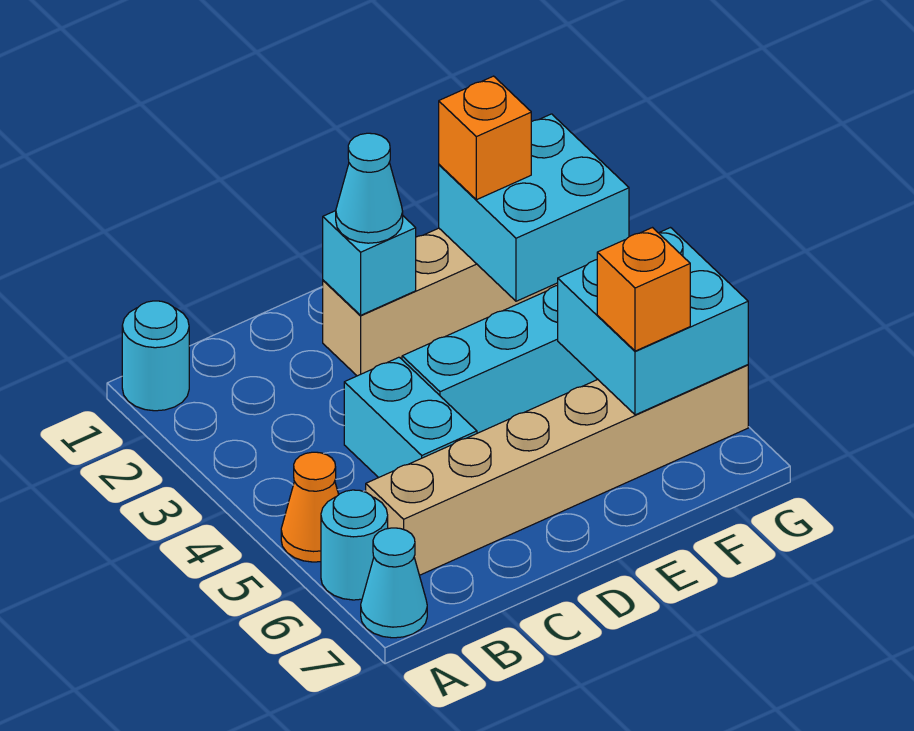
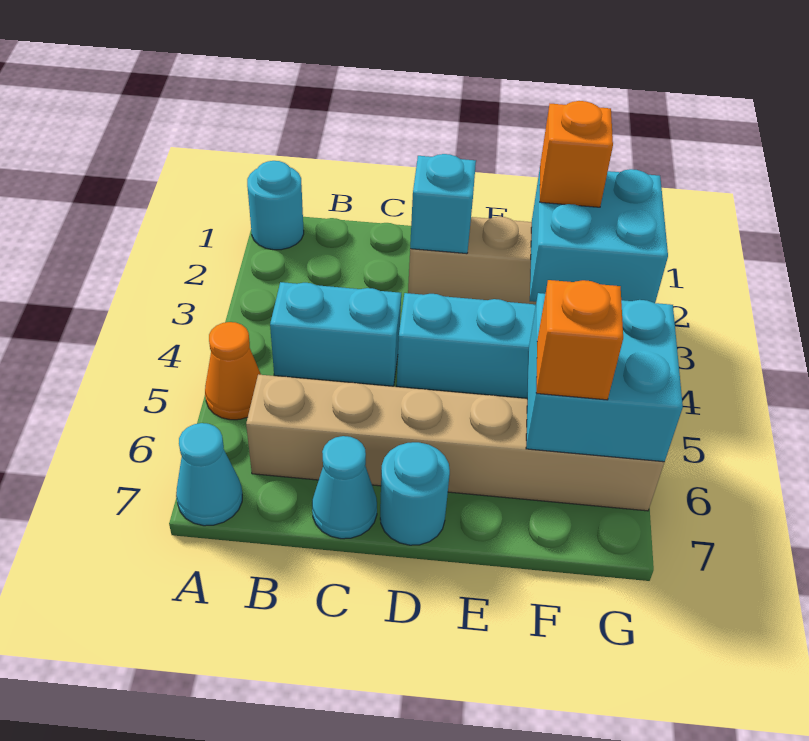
cyan 1x1 round brick [321,490,388,600] -> cyan 1x1 round brick moved to [380,442,450,545]
cyan 1x2 brick [344,357,477,478] -> cyan 1x2 brick turned to [270,282,401,386]
cyan 1x1 cone [336,133,403,243] -> cyan 1x1 cone moved to [312,436,377,539]

